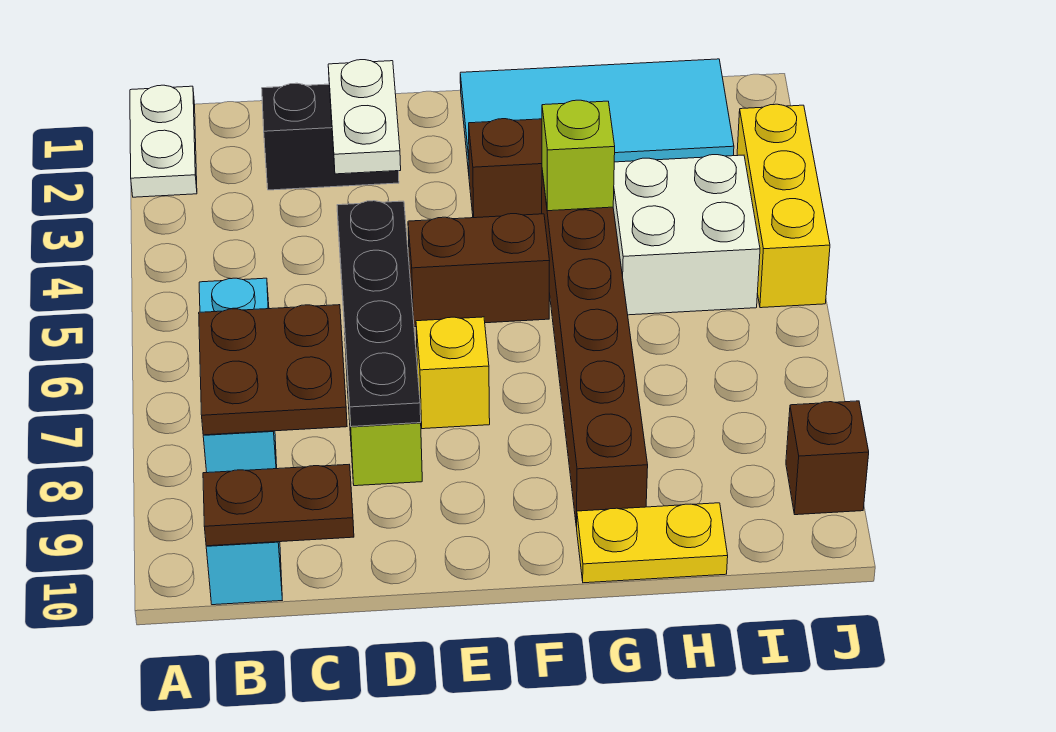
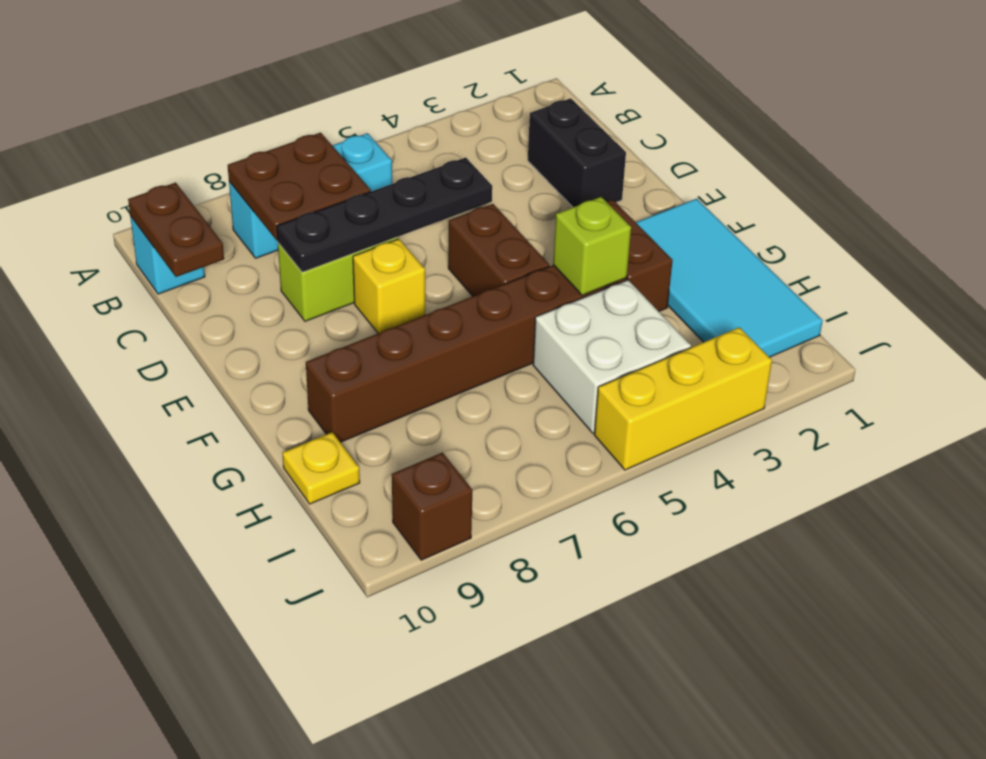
white 1x2 plate [130,85,197,197] -> none
white 1x2 plate [328,60,401,174] -> none
yellow 1x2 plate [577,503,728,583] -> yellow 1x1 plate [283,432,360,504]

